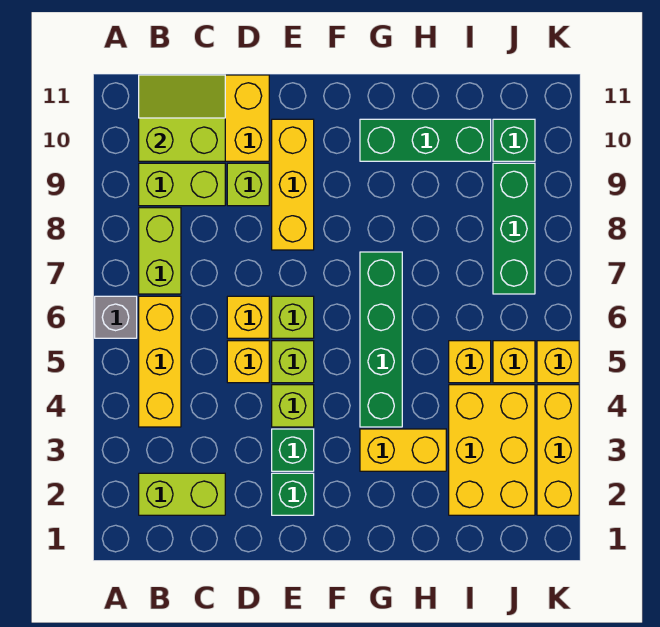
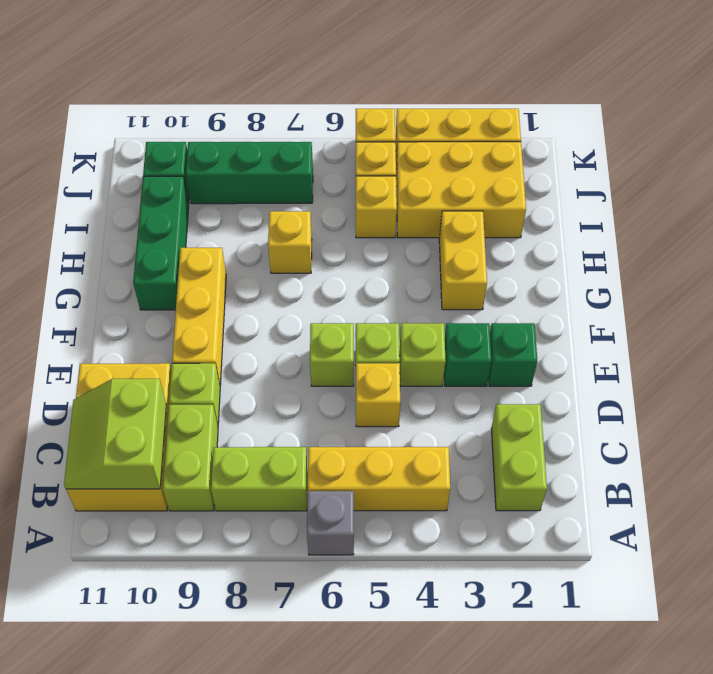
yellow 1x1 brick [227,296,269,338] -> yellow 1x1 brick moved to [268,211,312,273]
yellow 1x3 brick [272,119,314,250] -> yellow 1x3 brick turned to [172,248,226,385]
green 1x4 brick [360,252,402,427] -> none

